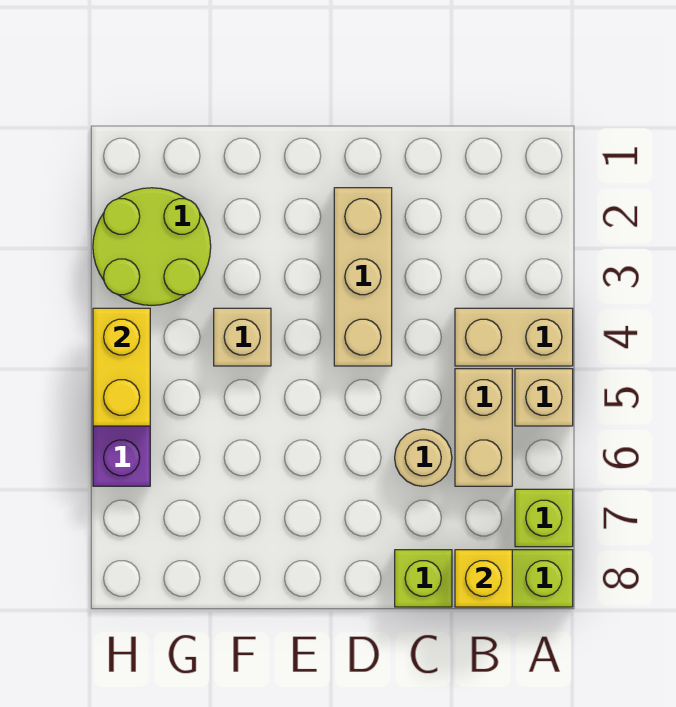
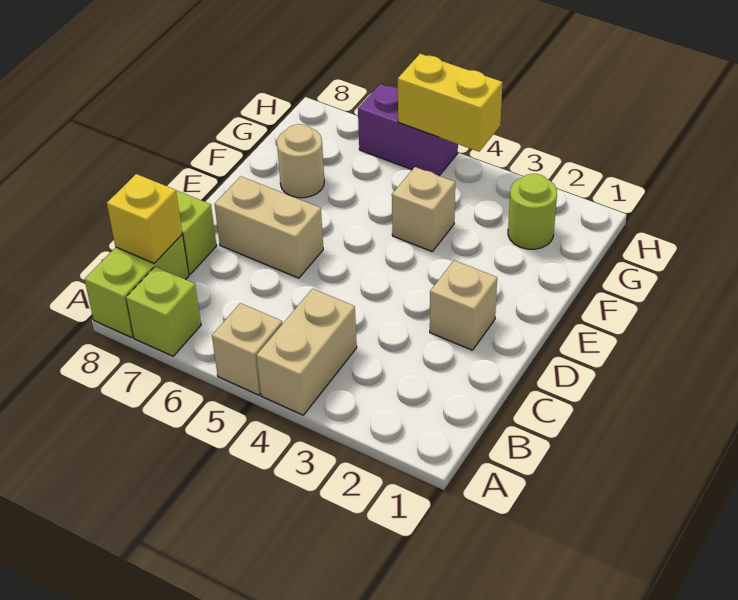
tan 1x2 brick [455,369,512,486] -> tan 1x2 brick moved to [215,176,323,278]
tan 1x1 round brick [395,429,452,486] -> tan 1x1 round brick moved to [277,124,324,198]
tan 1x3 brick [334,188,392,366] -> tan 1x1 brick [430,260,497,350]
lime 2x2 round brick [93,188,211,305] -> lime 1x1 round brick [508,174,557,249]

